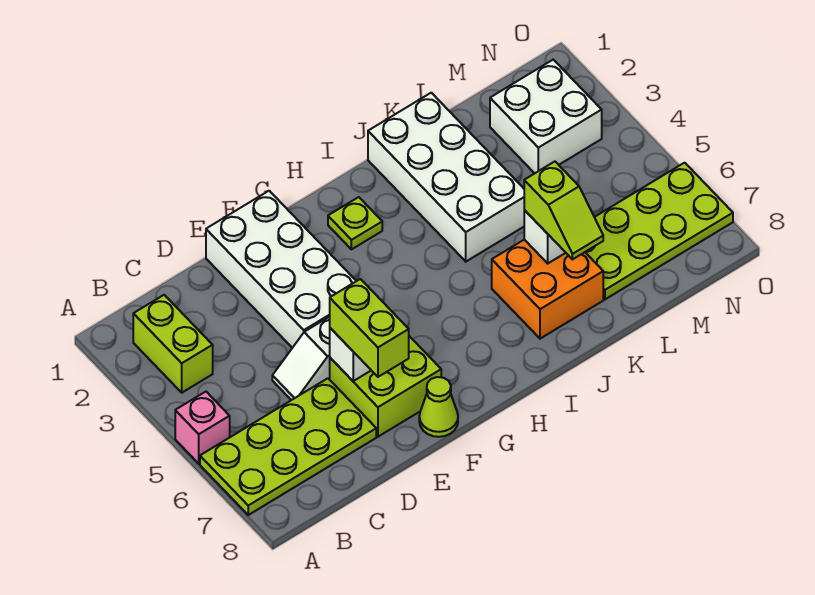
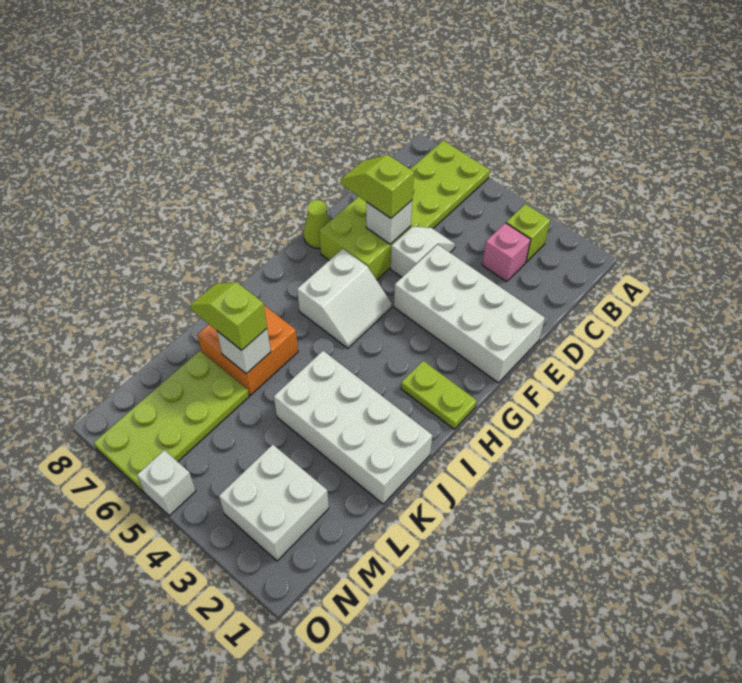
pink 1x1 brick [175,392,230,464] -> pink 1x1 brick moved to [482,223,531,282]
lime 1x2 brick [133,295,213,393] -> lime 1x1 brick [506,204,550,262]
lime 1x2 brick [330,279,409,377] -> lime 1x2 slope [341,155,414,218]
none -> white 2x2 slope [297,249,392,348]
lime 1x1 plate [328,197,382,249] -> lime 1x2 plate [401,361,477,429]
none -> white 1x1 brick [137,450,196,516]

